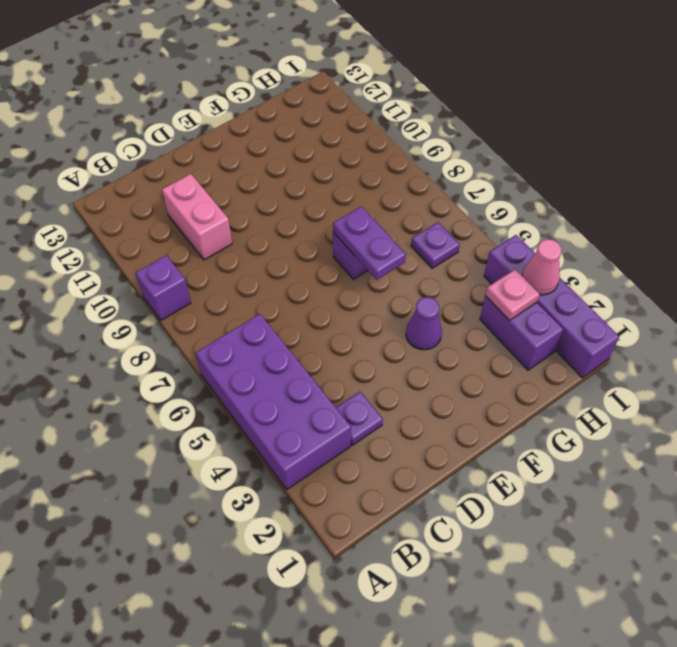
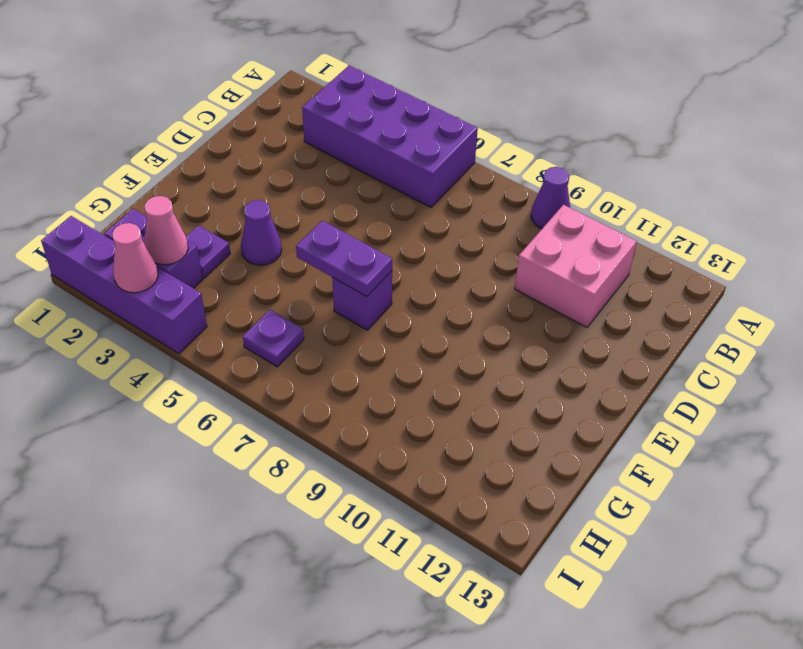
purple 1x1 brick [136,255,191,320] -> purple 1x1 cone [531,167,570,229]
purple 1x1 plate [336,392,383,445] -> purple 1x1 plate moved to [186,225,230,278]
pink 1x2 brick [162,174,232,260] -> pink 2x2 brick [515,205,637,327]
pink 1x1 plate [485,269,540,320] -> pink 1x1 cone [144,196,188,265]

